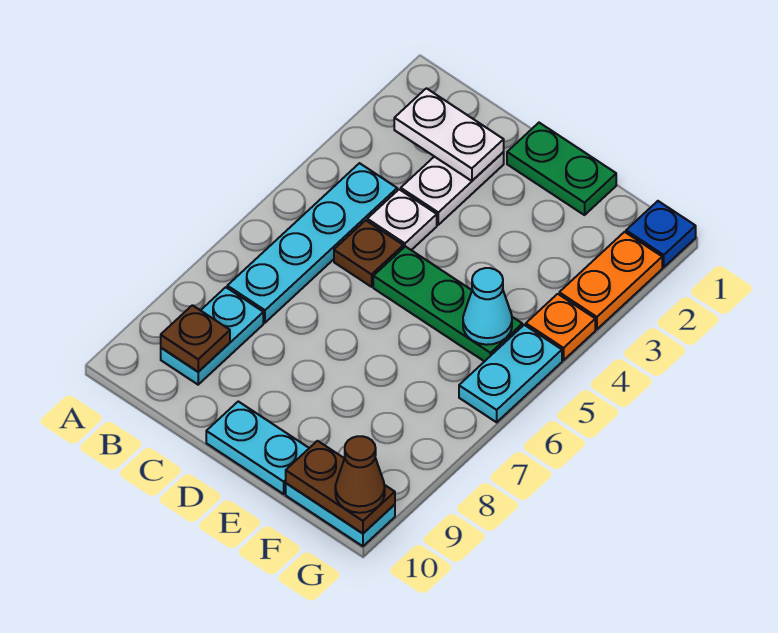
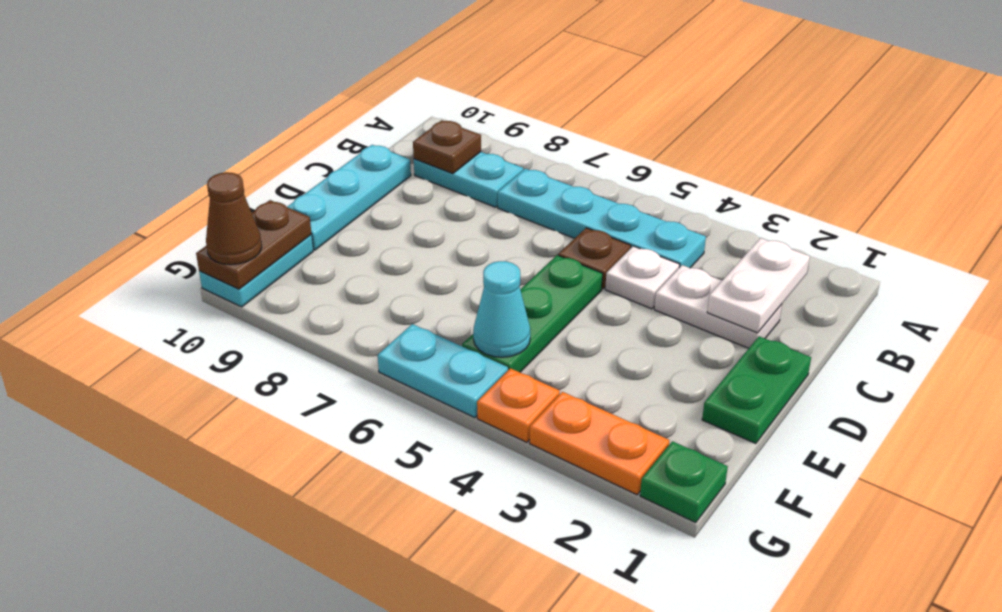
cyan 1x2 plate [206,401,309,494] -> cyan 1x3 plate [287,145,411,250]
blue 1x1 plate [626,201,696,267] -> green 1x1 plate [640,441,728,523]

